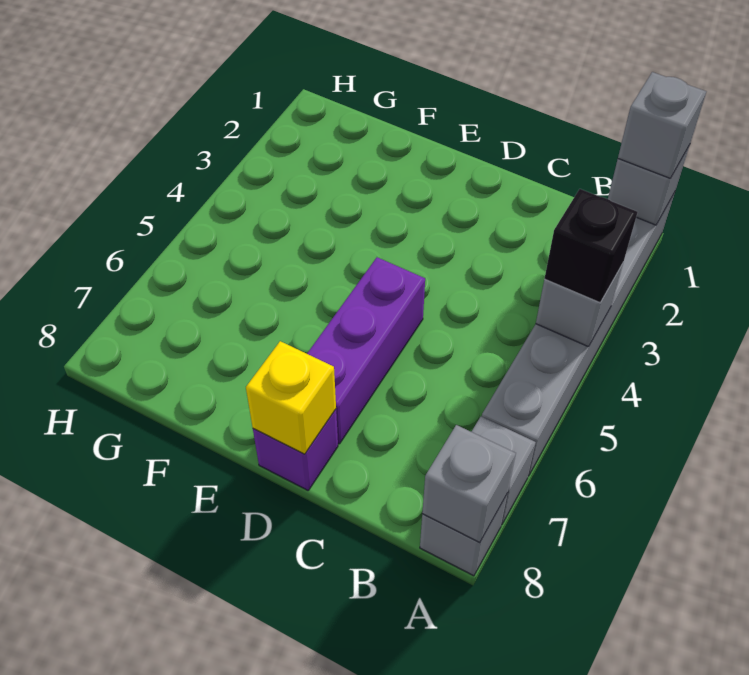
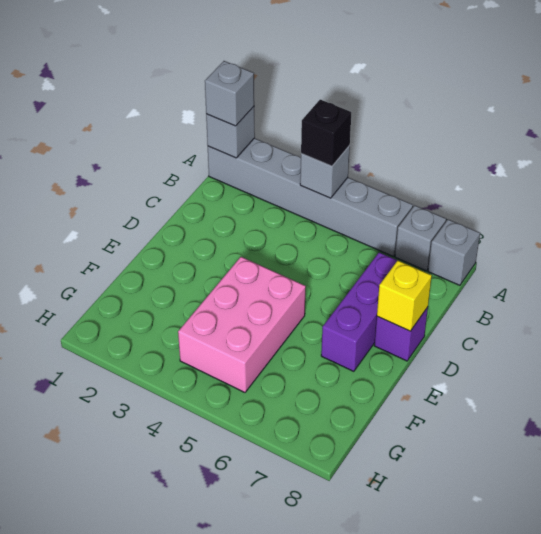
grey 1x1 brick [422,425,516,543] -> none
purple 1x3 brick [307,257,425,444] -> purple 1x3 brick turned to [321,252,398,371]
none -> pink 2x3 brick [178,257,306,392]

